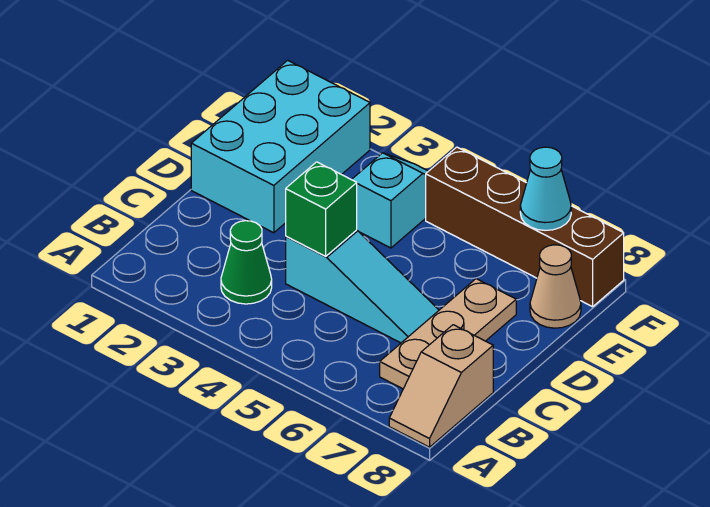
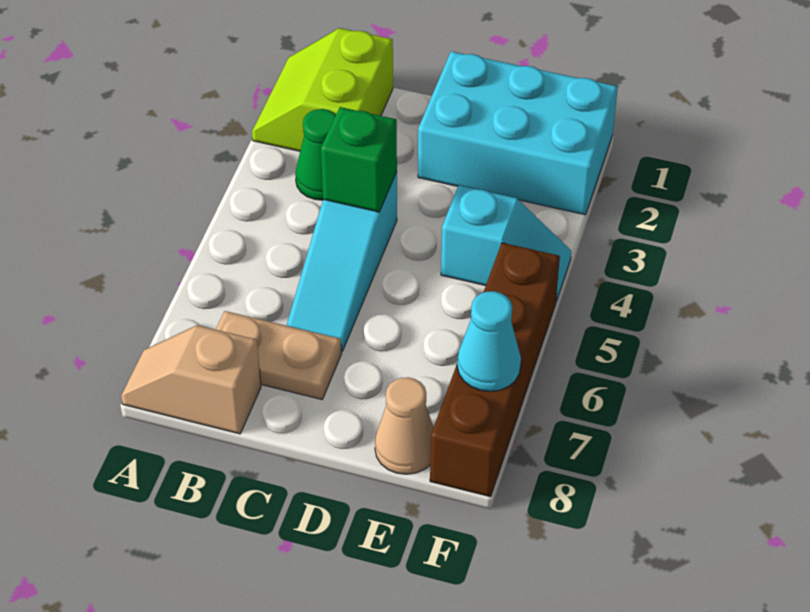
none -> lime 2x2 slope [252,28,393,151]
tan 1x3 plate [380,279,516,389] -> tan 1x2 plate [216,311,341,399]

